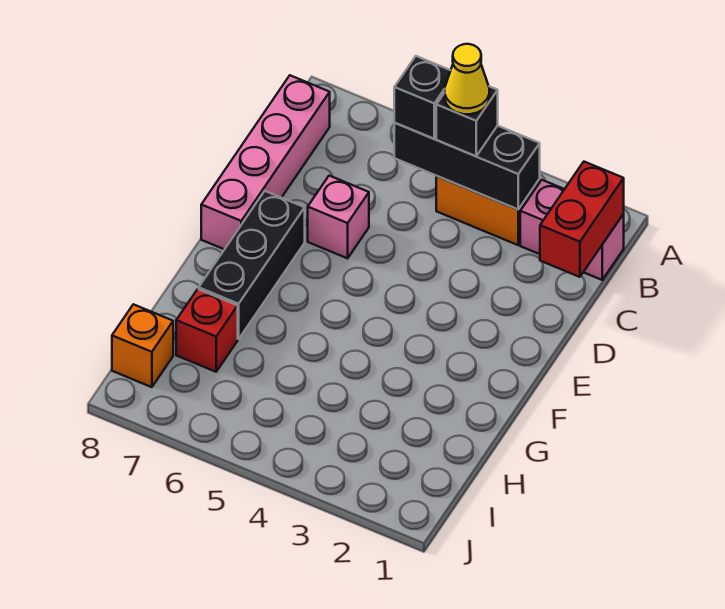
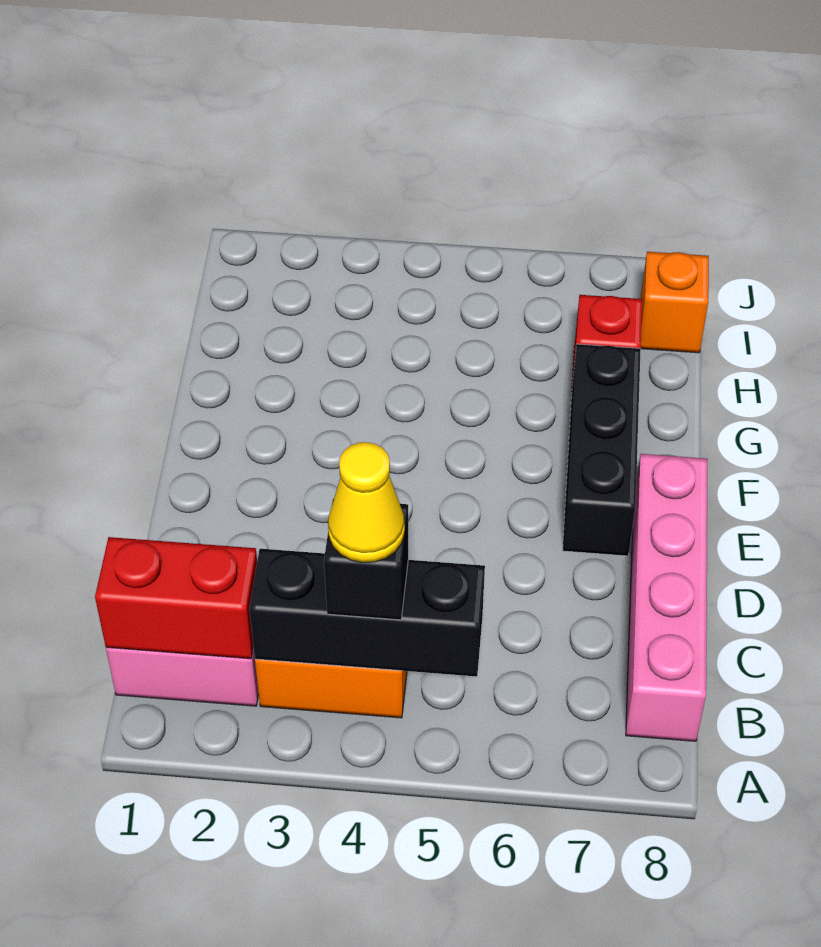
red 1x2 brick [540,162,624,277] -> red 1x2 brick turned to [95,537,257,659]
black 1x1 brick [394,56,451,139] -> none
pink 1x1 brick [308,176,369,258] -> none

